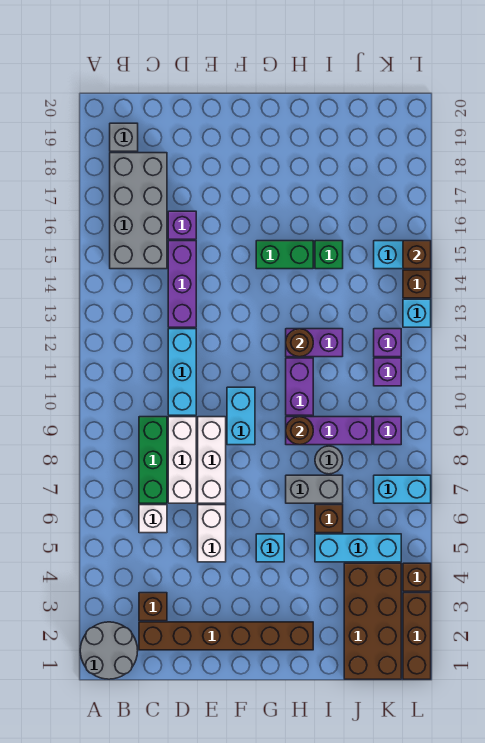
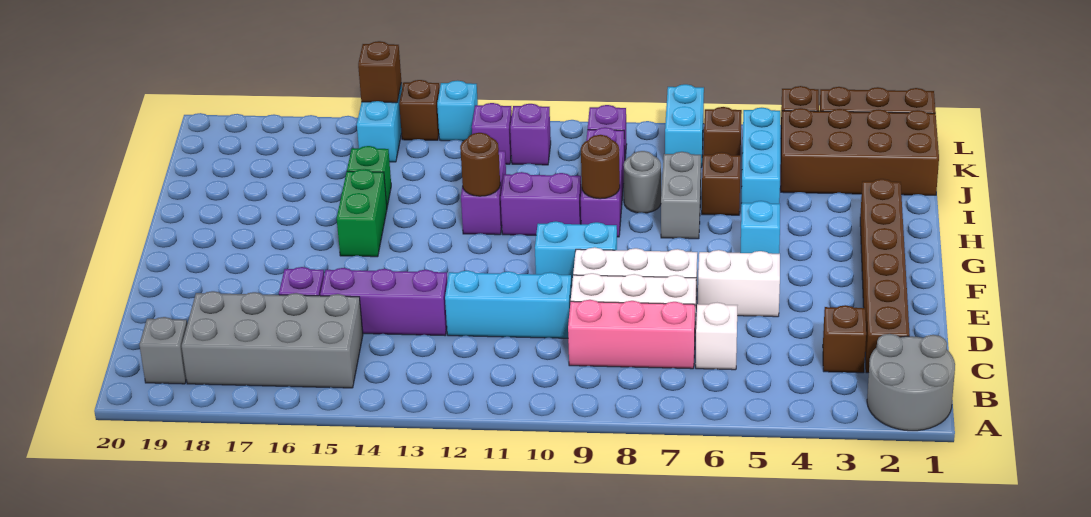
green 1x3 brick [139,417,167,503] -> pink 1x3 brick [568,300,695,369]
none -> brown 1x1 brick [704,107,742,155]

